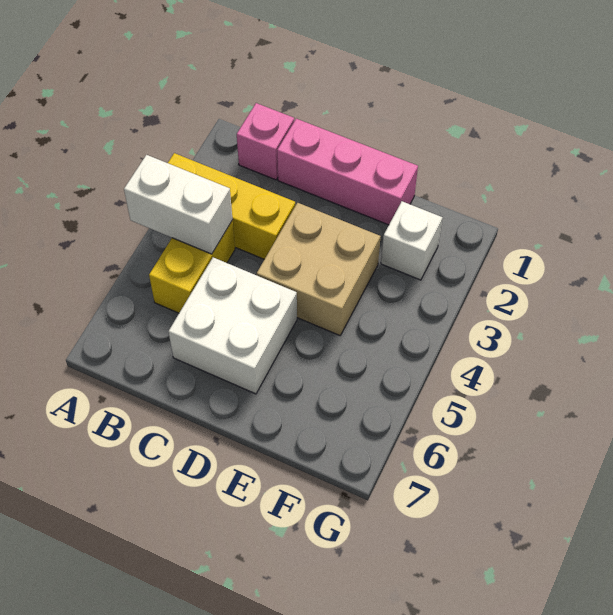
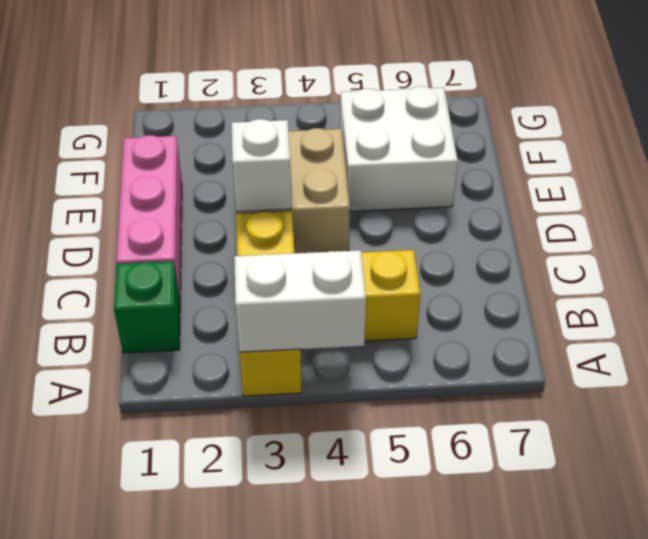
white 1x2 brick [124,155,233,254] -> white 1x2 brick turned to [234,250,366,352]
pink 1x1 brick [237,103,294,180] -> green 1x1 brick [114,261,180,353]
white 2x2 brick [168,257,297,394] -> white 2x2 brick moved to [340,86,458,211]
white 1x1 brick [381,201,443,280] -> white 1x1 brick moved to [232,119,292,212]

